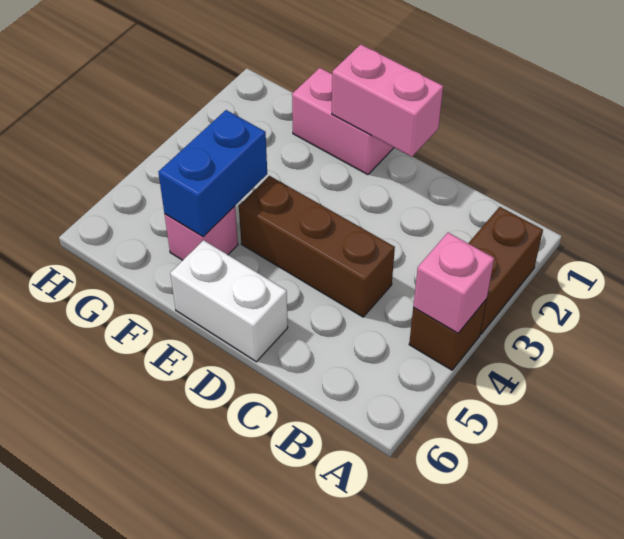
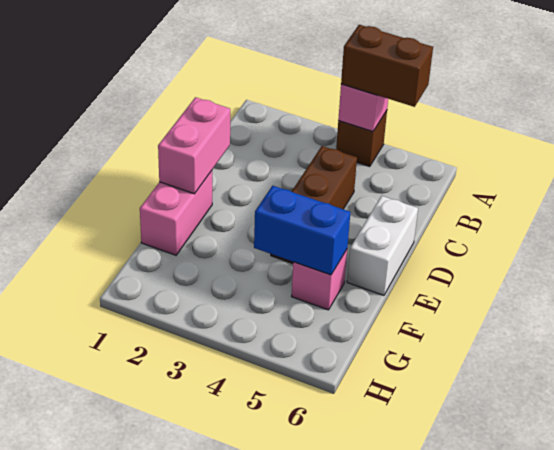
brown 1x2 brick [468,207,543,334] -> brown 1x2 brick moved to [341,25,433,107]

